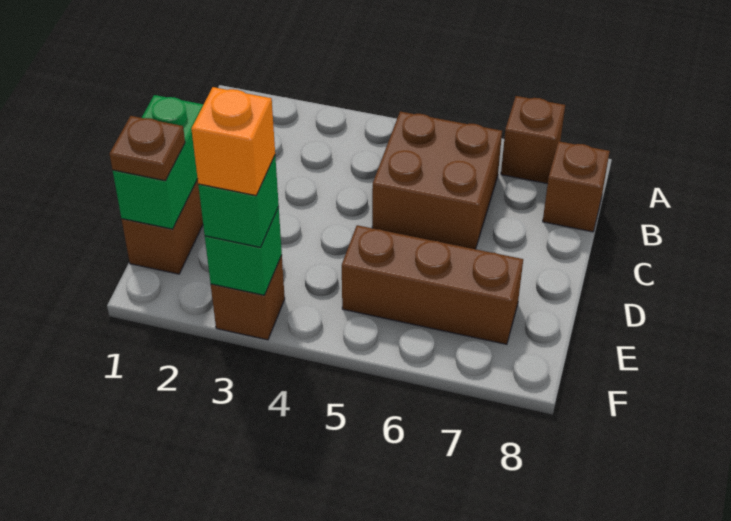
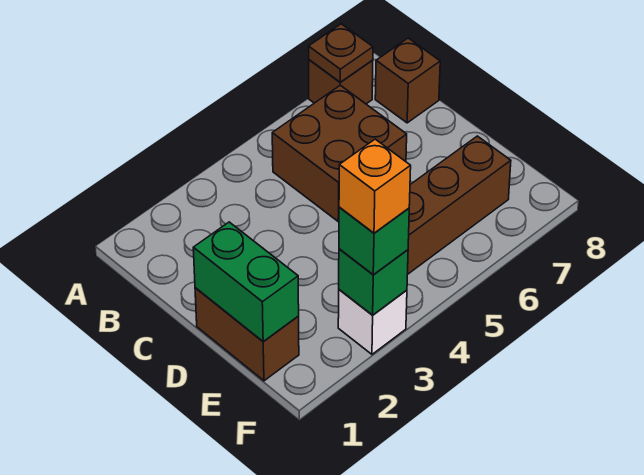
brown 1x1 plate [110,116,185,181] -> brown 1x1 plate moved to [309,24,373,82]
brown 1x1 brick [211,255,285,340] -> white 1x1 brick [338,290,407,354]

